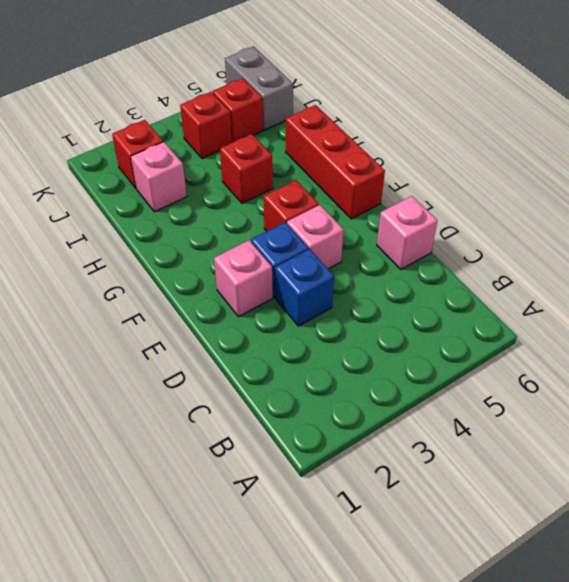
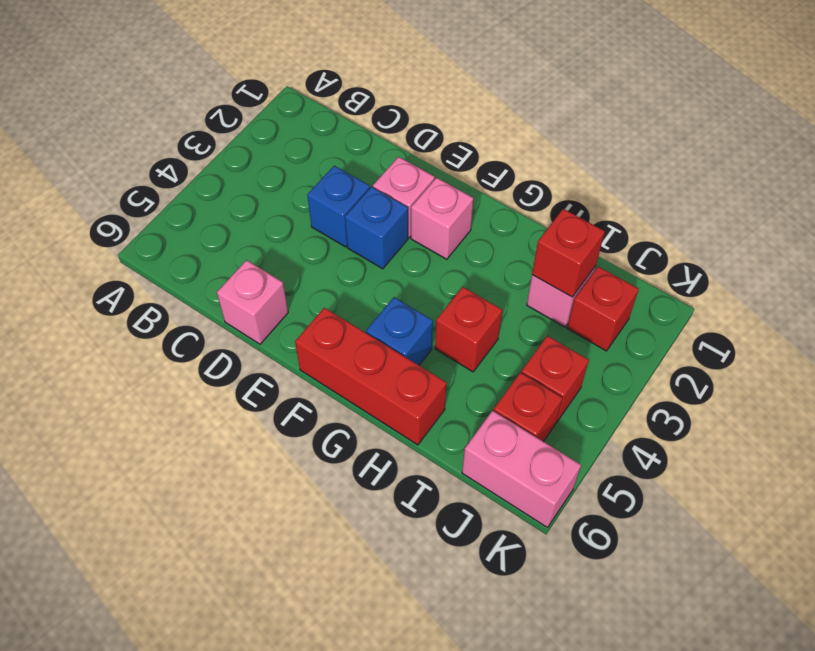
pink 1x1 brick [287,205,344,269] -> pink 1x1 brick moved to [411,178,473,259]
red 1x1 brick [264,180,319,231] -> red 1x1 brick moved to [532,209,605,297]
none -> blue 1x1 brick [366,297,433,365]
grey 1x2 brick [225,46,293,130] -> pink 1x2 brick [462,411,581,528]

